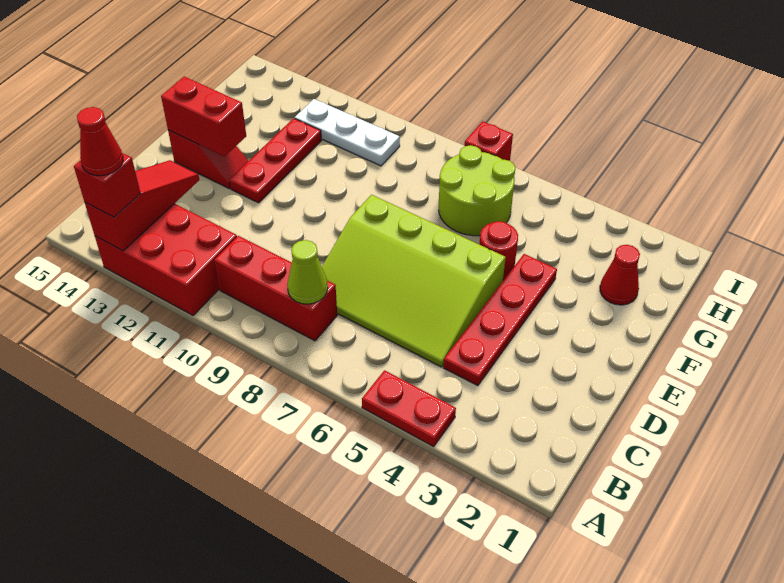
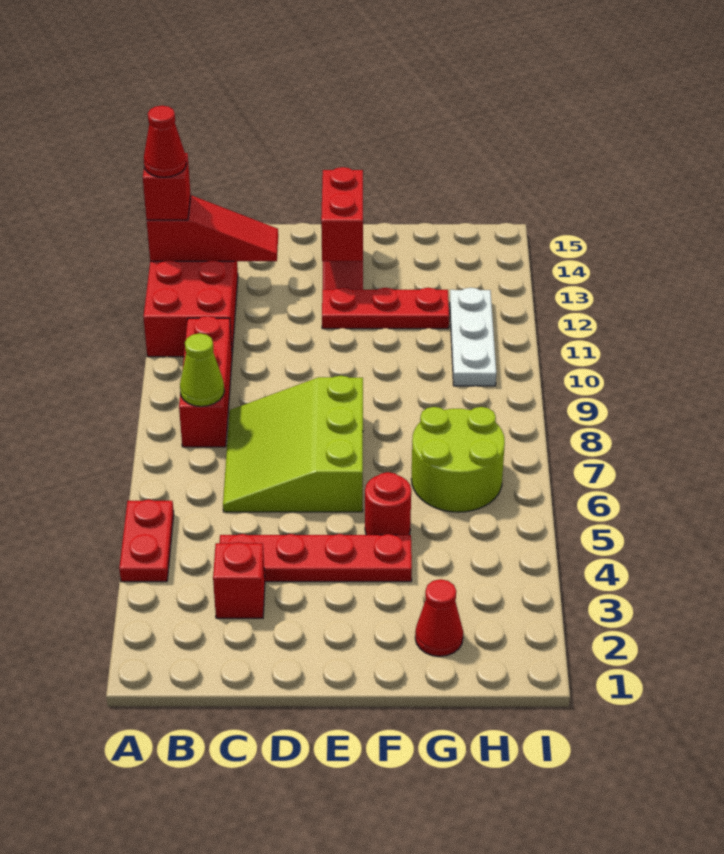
lime 3x4 slope [322,195,506,367] -> lime 3x3 slope [223,376,363,512]
red 1x1 brick [465,121,513,161] -> red 1x1 brick moved to [213,542,265,618]

